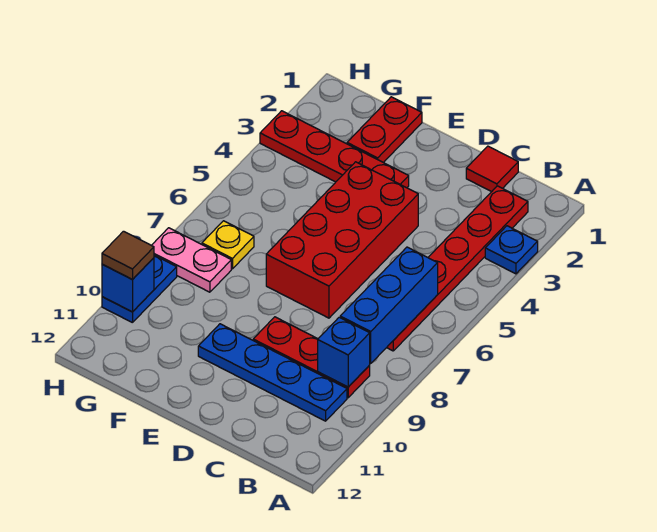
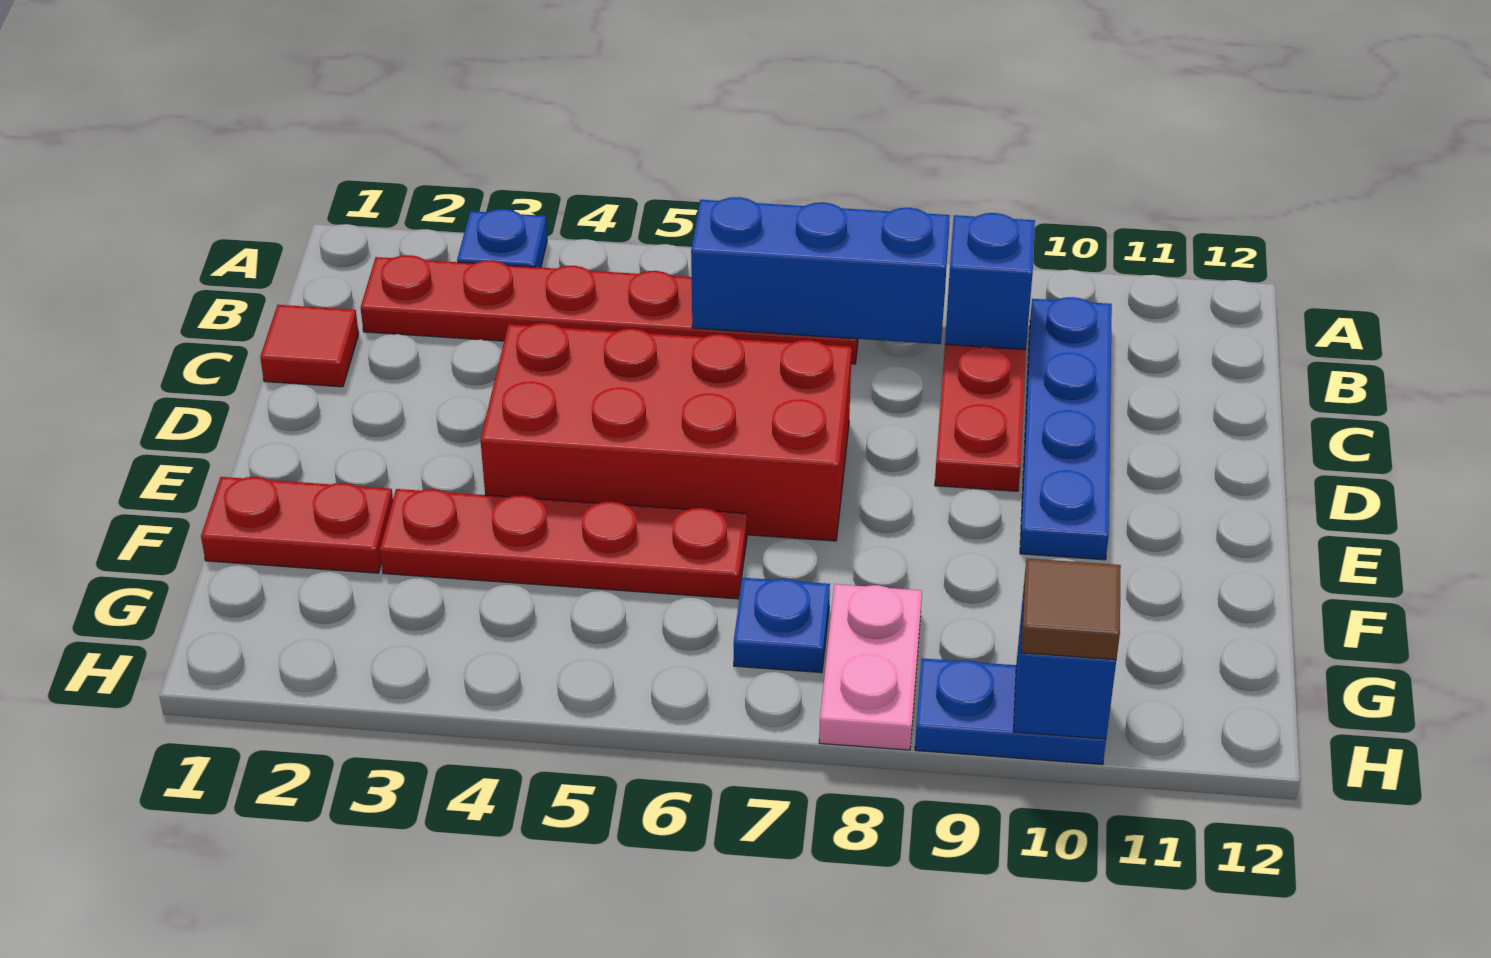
red 1x4 plate [260,111,409,188] -> red 1x4 plate turned to [380,489,747,599]
yellow 1x1 plate [202,221,254,269] -> blue 1x1 plate [734,578,830,673]

